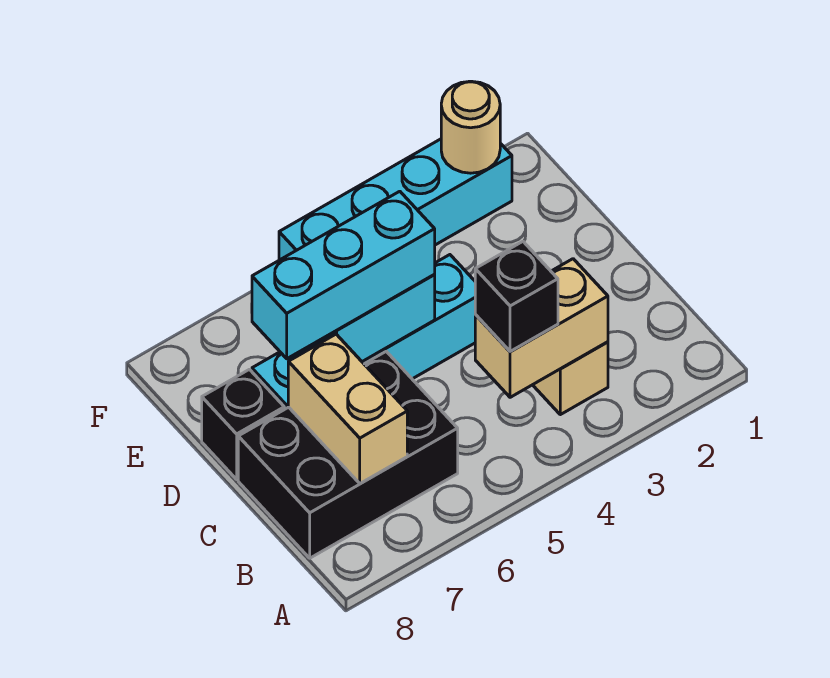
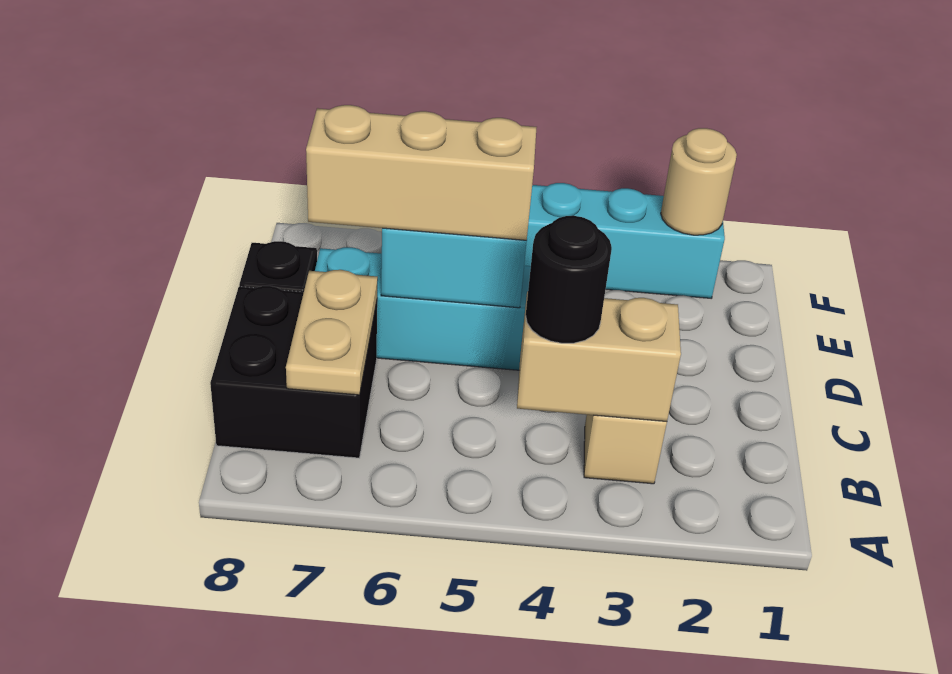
black 1x1 brick [475,242,558,351] -> black 1x1 round brick [526,216,612,343]
black 2x3 brick [238,351,458,558] -> black 2x2 brick [210,286,377,458]
tan 1x2 brick [288,334,407,483] -> tan 1x2 plate [286,270,378,395]
cyan 1x3 brick [252,191,435,359] -> tan 1x3 brick [306,105,537,240]

